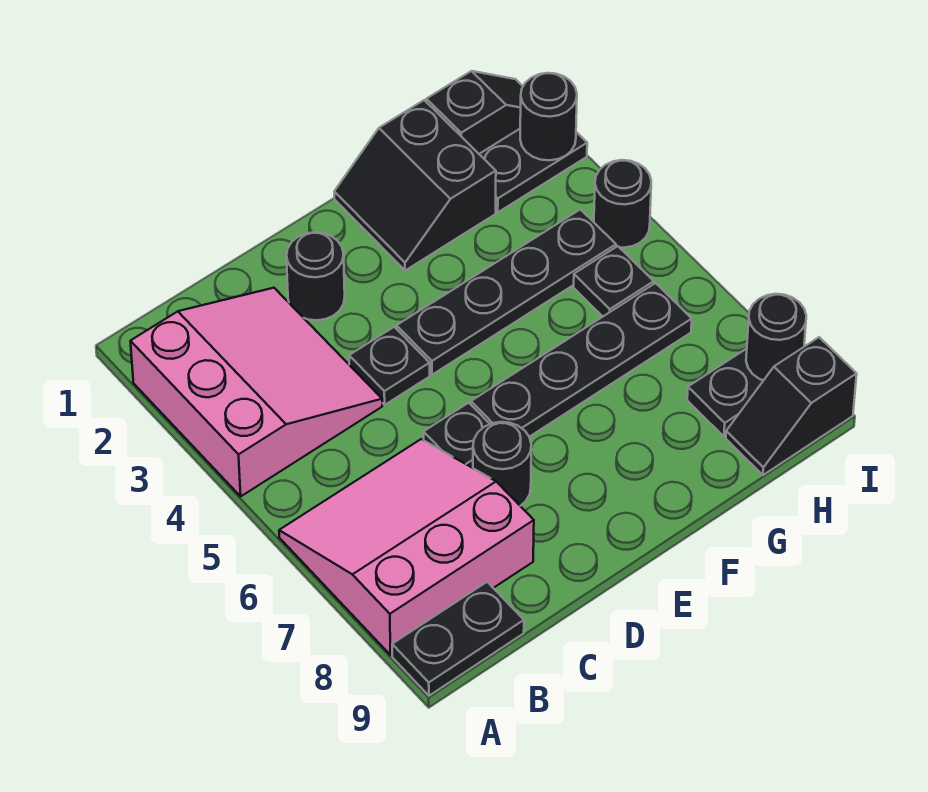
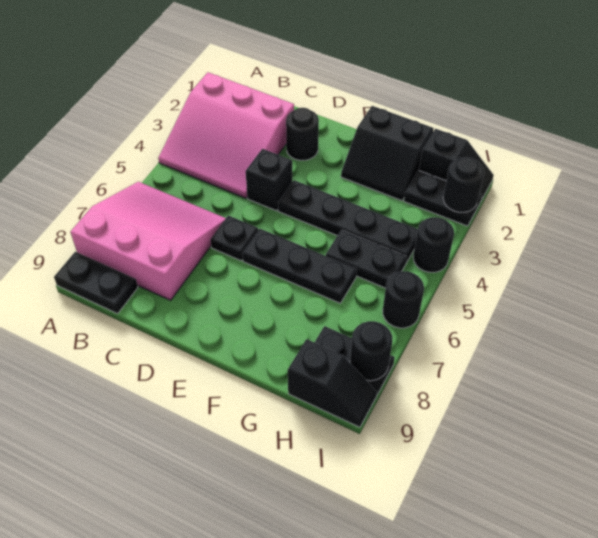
pink 3x3 slope [130,288,382,496] -> pink 3x3 slope turned to [158,72,294,198]
black 1x1 plate [349,327,430,405] -> black 1x1 brick [246,149,292,211]
black 1x1 round brick [473,422,531,506] -> black 1x1 round brick moved to [383,271,424,328]
black 1x4 plate [471,283,692,437] -> black 1x3 plate [242,229,357,303]
black 2x2 slope [334,100,496,271] -> black 2x2 slope turned to [341,106,434,201]
black 1x1 plate [574,246,654,316] -> black 1x2 plate [326,230,407,288]
black 1x2 slope [726,337,857,475] -> black 1x2 slope turned to [288,339,377,427]

